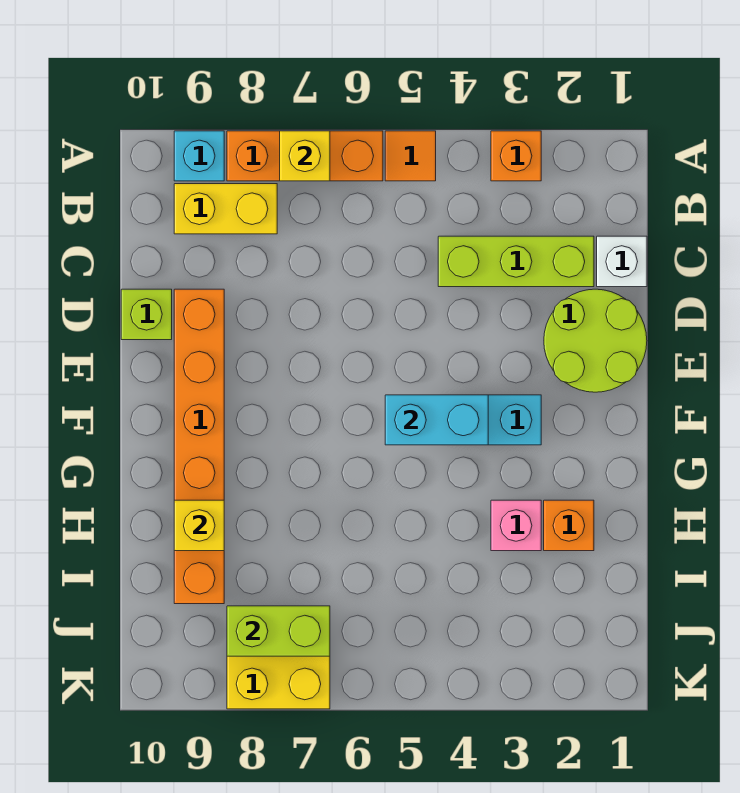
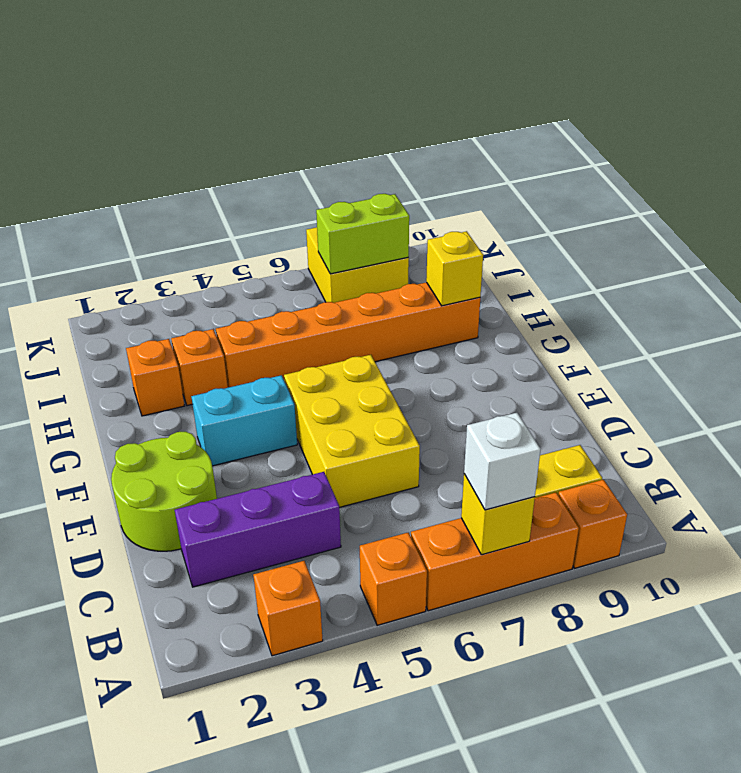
orange 1x1 tile [385,131,436,181] -> orange 1x1 brick [360,533,427,625]
cyan 1x1 brick [174,131,224,181] -> orange 1x1 brick [558,480,627,568]
white 1x1 brick [597,236,647,287] -> white 1x1 brick moved to [464,413,541,510]
lime 1x3 brick [438,236,594,287] -> purple 1x3 brick [175,472,341,587]
none -> yellow 2x3 brick [284,355,420,507]
orange 1x6 brick [174,289,224,604] -> orange 1x6 brick turned to [216,282,480,388]
lime 1x1 brick [121,289,172,340] -> none
cyan 1x2 brick [385,395,488,445] -> none
pink 1x1 brick [491,500,541,551] -> orange 1x1 brick [171,329,228,406]

